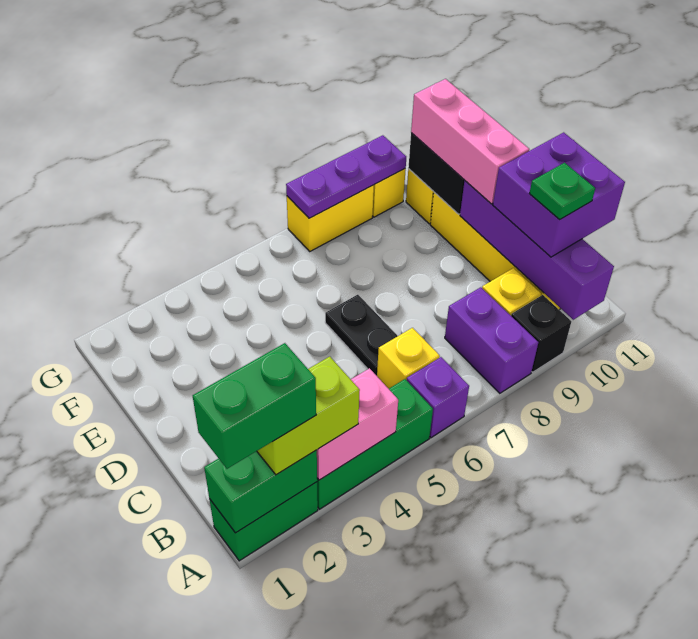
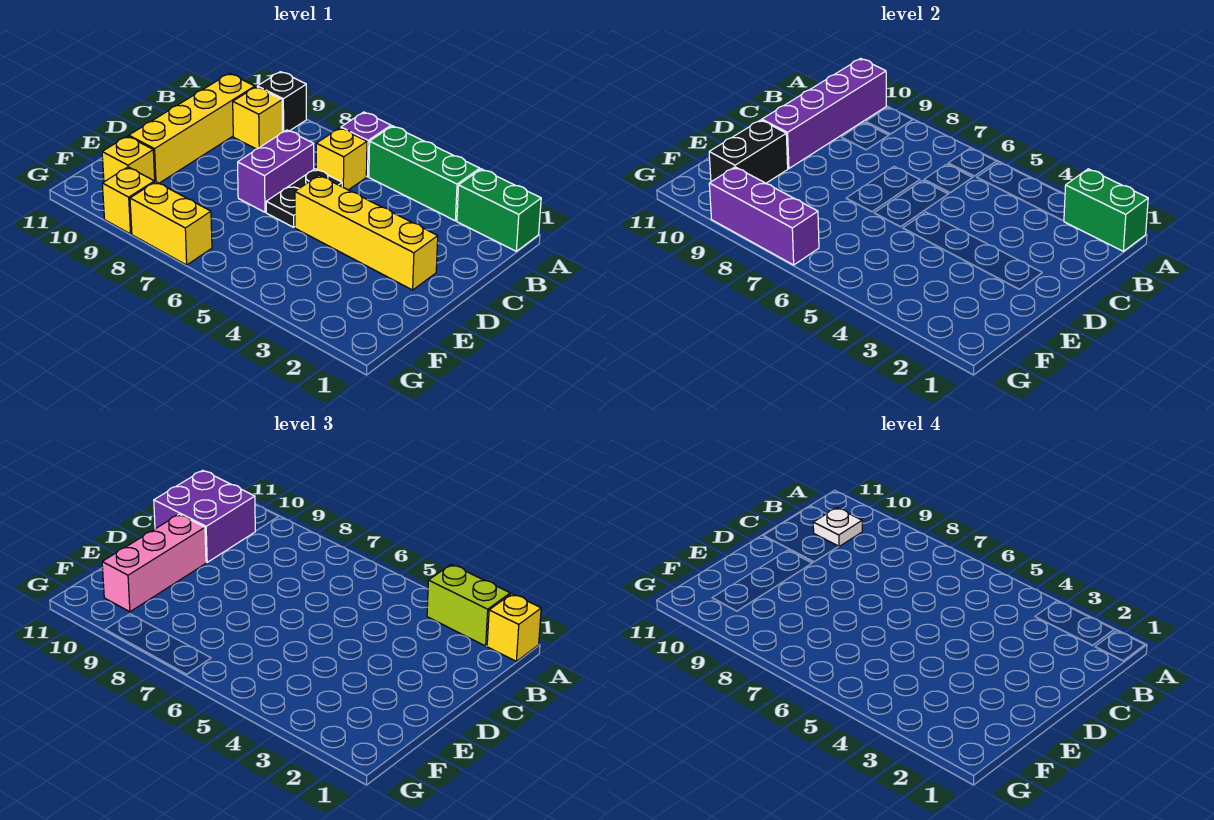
none -> yellow 1x1 brick [487,594,541,661]
green 1x2 brick [193,343,316,469] -> none
pink 1x2 brick [317,368,398,480] -> none
purple 1x2 brick [445,287,538,393] -> purple 1x2 brick moved to [238,130,314,212]
green 1x1 plate [530,163,595,219] -> white 1x1 plate [813,508,862,546]
none -> yellow 1x4 brick [295,175,438,290]
purple 1x3 plate [286,135,406,218] -> purple 1x3 brick [709,167,819,265]

